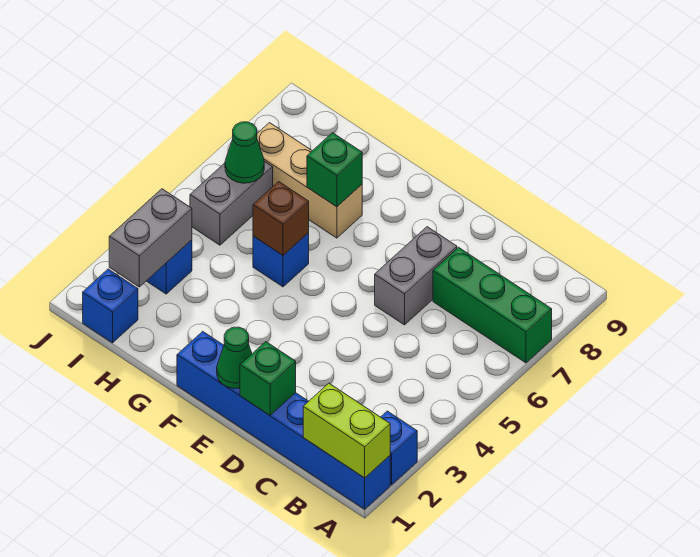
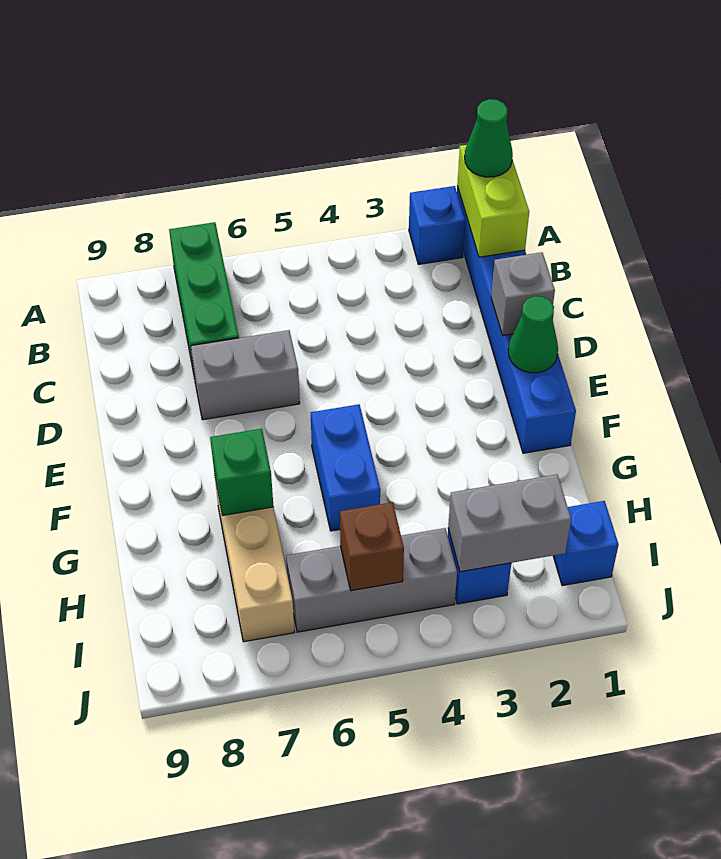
green 1x1 brick [240,342,296,415] -> grey 1x1 brick [491,252,555,335]
blue 1x1 brick [253,233,309,287] -> blue 1x2 brick [311,404,380,531]
brown 1x1 brick [253,182,309,255] -> brown 1x1 brick moved to [340,502,404,591]
grey 1x2 brick [190,161,273,245] -> grey 1x3 brick [286,528,457,632]
green 1x1 cone [225,122,264,183] -> green 1x1 cone moved to [465,99,513,177]

